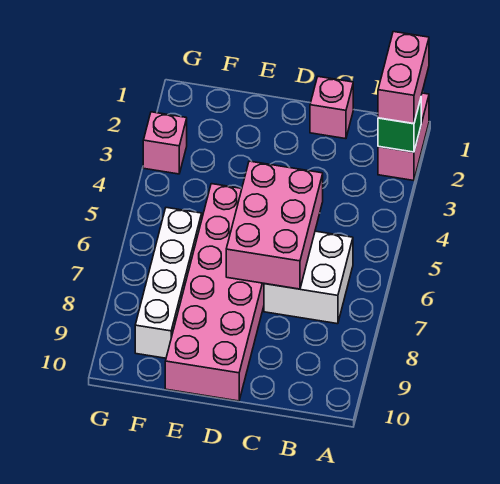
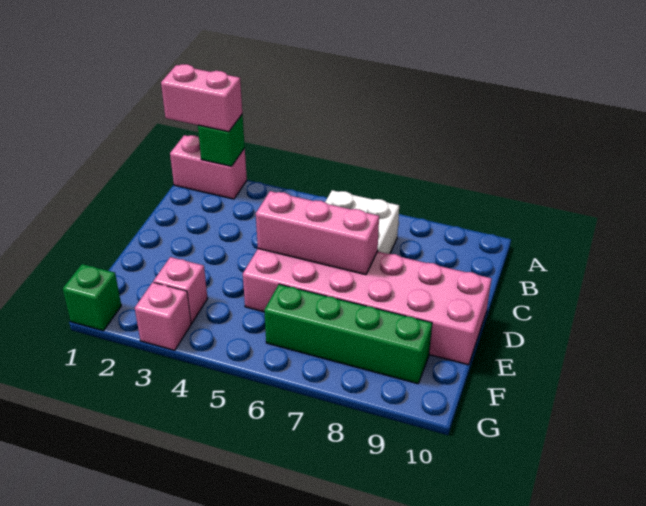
pink 1x1 brick [310,77,353,139] -> pink 1x1 brick moved to [153,257,208,323]
pink 2x3 brick [226,161,323,289] -> pink 1x3 brick [256,191,379,275]
white 1x4 brick [135,208,202,358] -> green 1x4 brick [264,284,432,384]
none -> green 1x1 brick [63,264,121,331]

